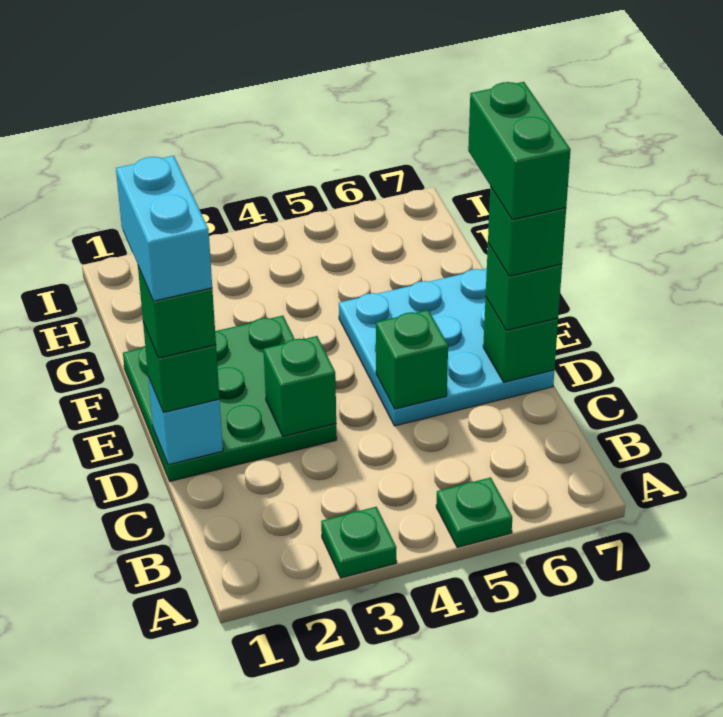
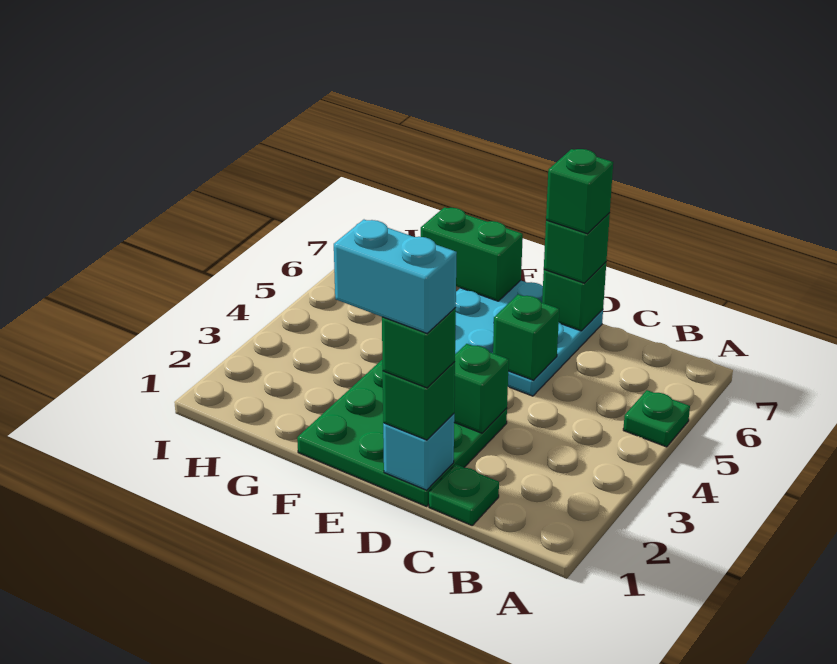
green 1x1 plate [321,507,397,578] -> green 1x1 plate moved to [429,464,499,525]
green 1x2 brick [468,82,571,220] -> green 1x2 brick moved to [421,207,523,301]

